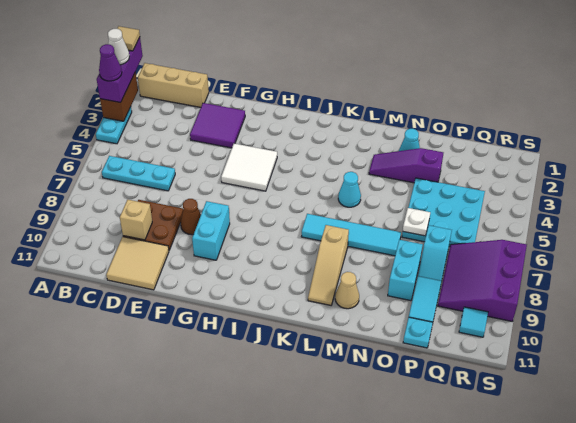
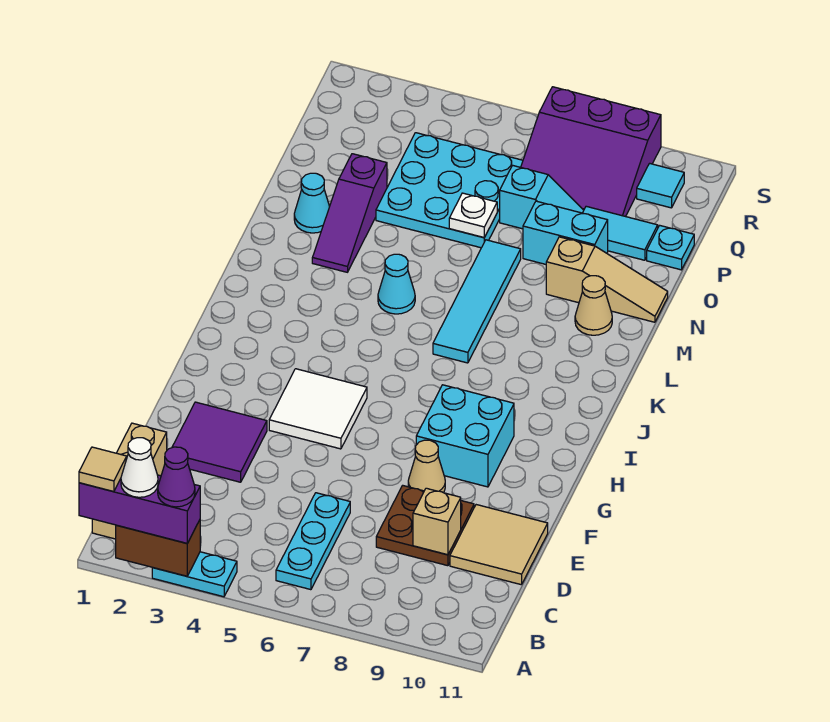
brown 1x1 cone [181,199,201,235] -> tan 1x1 cone [408,440,445,492]
cyan 1x2 brick [192,201,230,260] -> cyan 2x2 brick [416,385,514,487]
tan 1x3 slope [308,225,349,305] -> tan 1x3 slope moved to [546,237,668,322]

